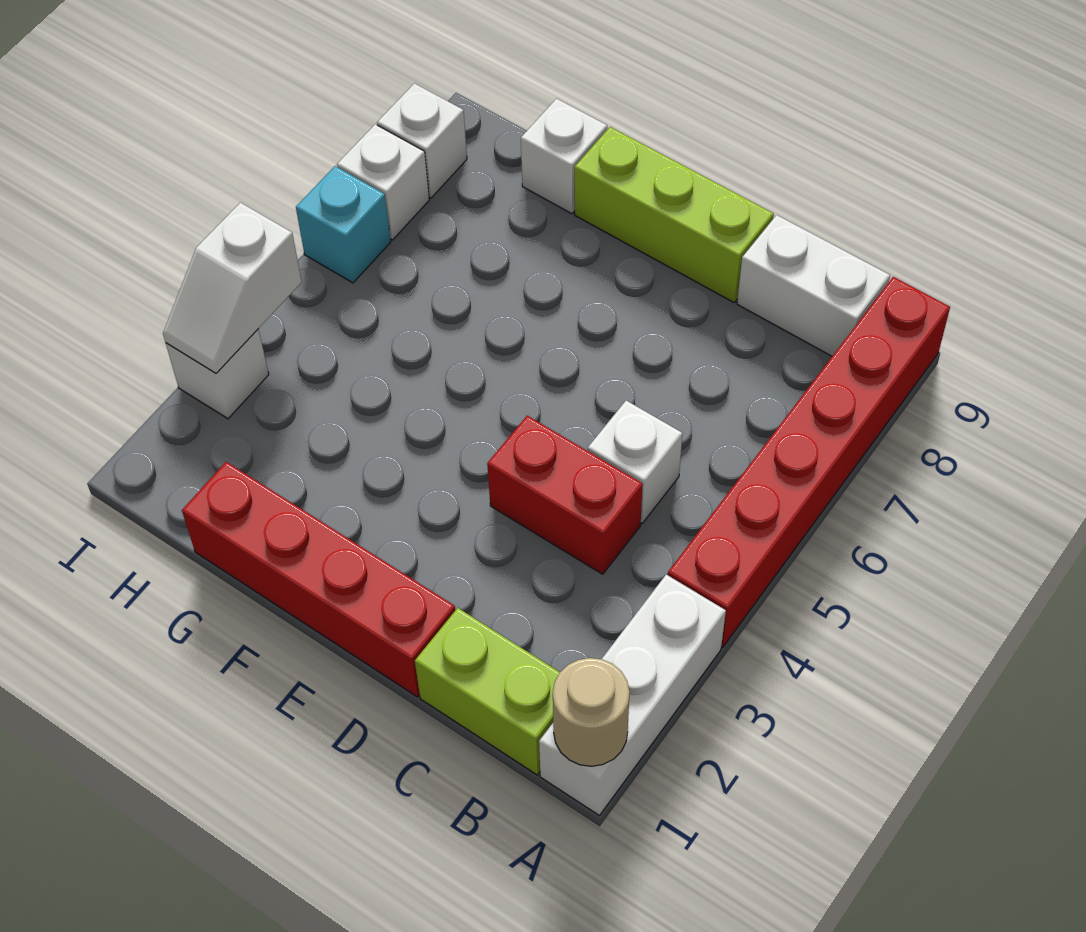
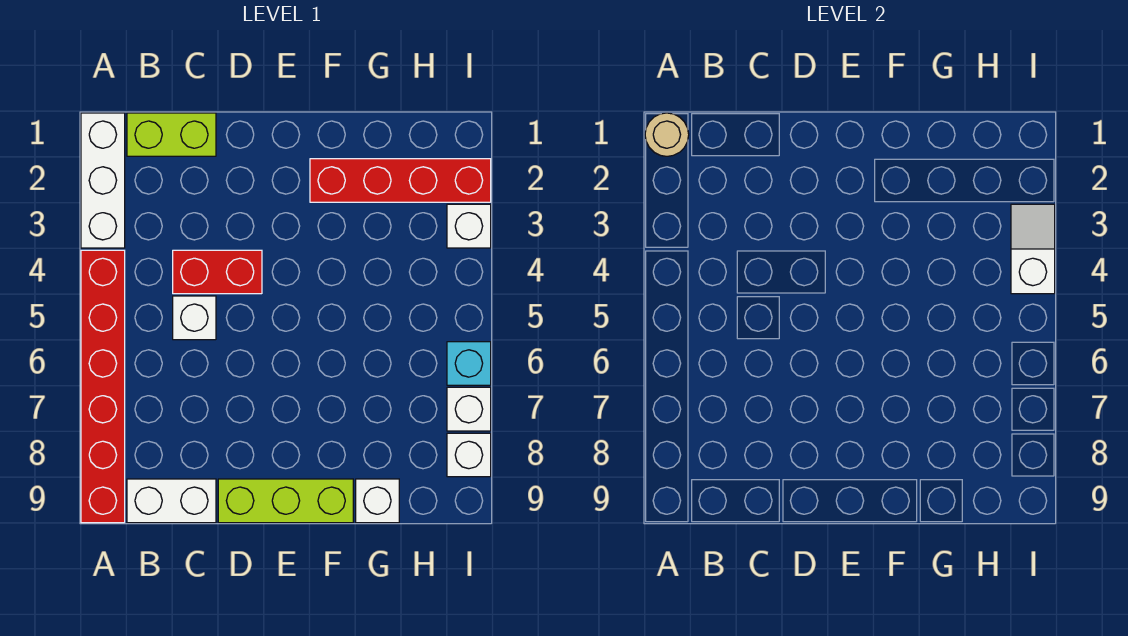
red 1x4 brick [182,462,455,697] -> red 1x4 brick moved to [310,159,491,202]

